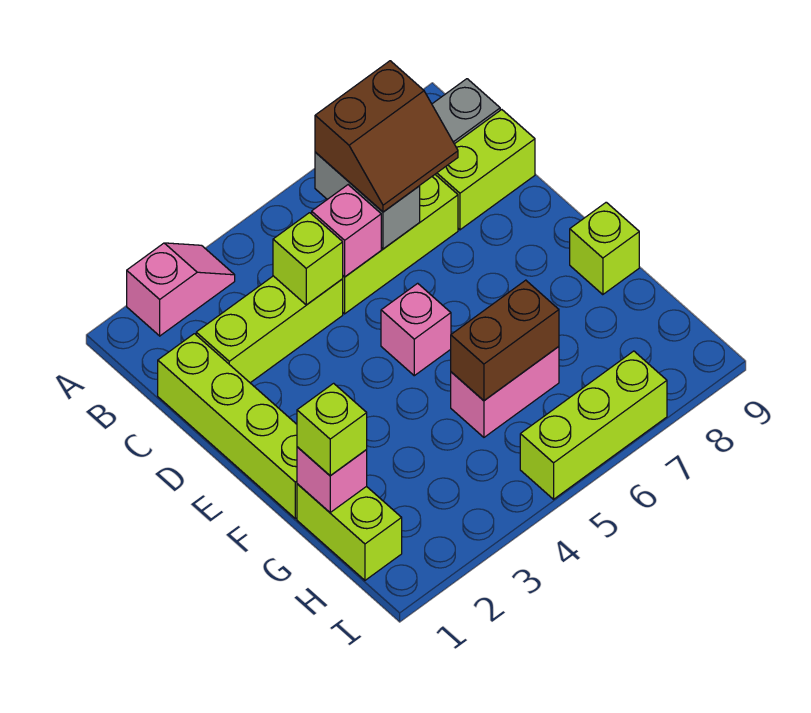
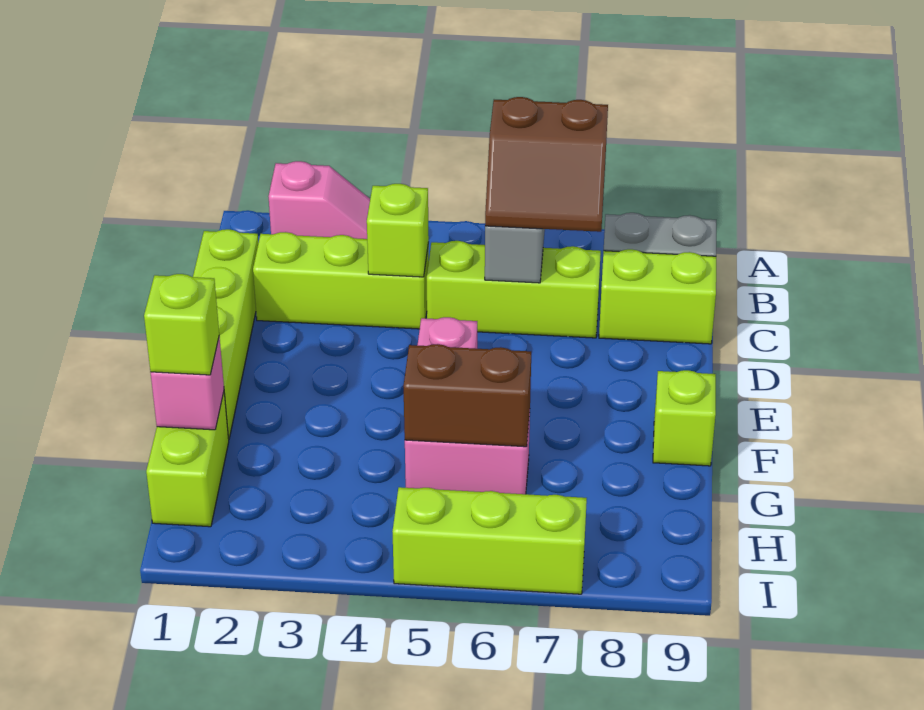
pink 1x1 brick [312,185,381,277] -> none

